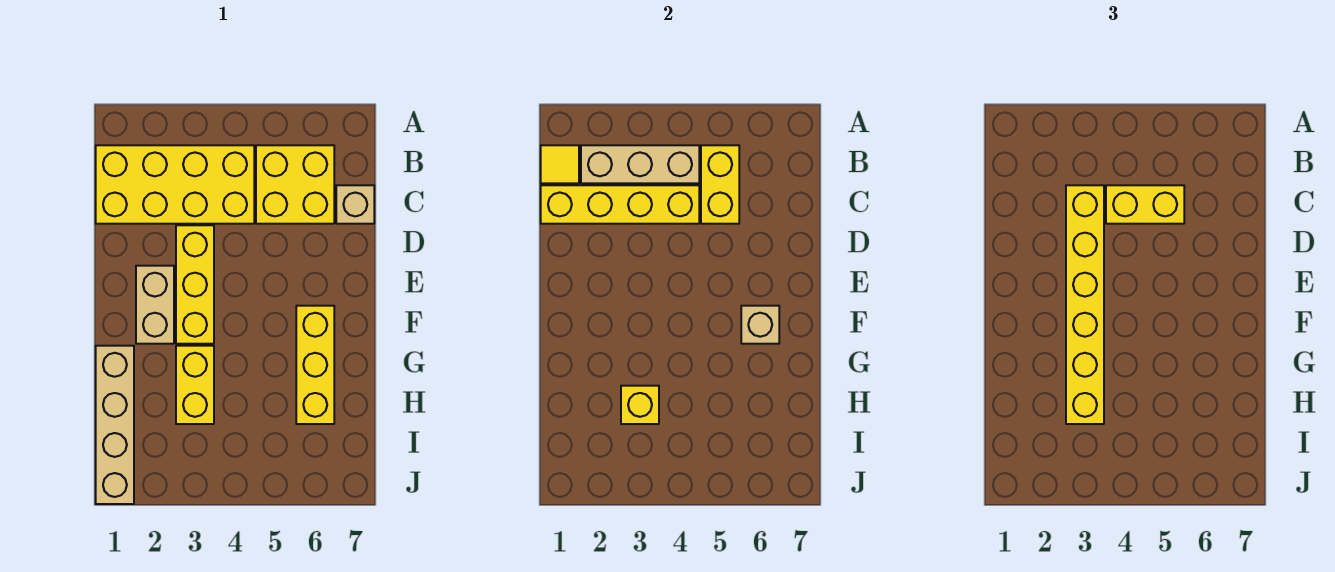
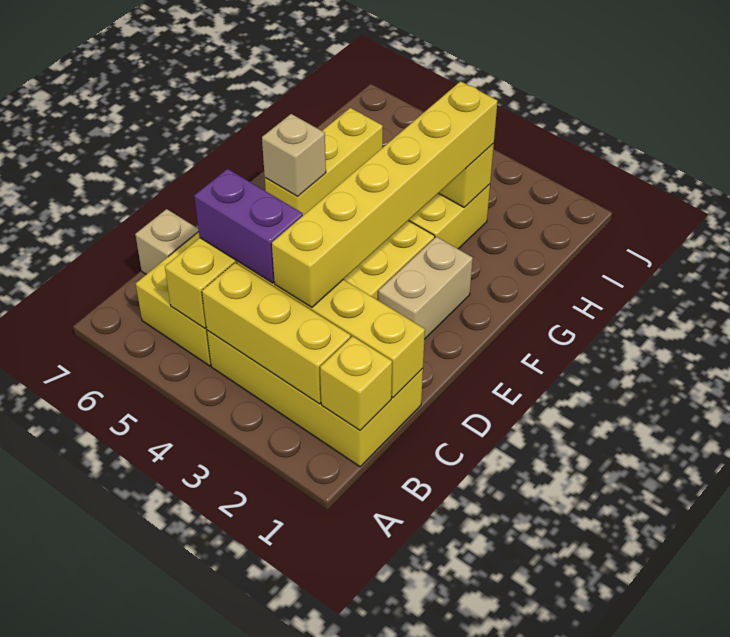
yellow 1x1 tile [541,145,579,183] -> yellow 1x1 brick [320,336,392,430]
tan 1x3 brick [581,145,699,183] -> yellow 1x3 brick [202,263,351,404]
yellow 1x2 brick [1106,185,1184,224] -> purple 1x2 brick [194,169,303,283]
tan 1x4 brick [96,346,134,504] -> none

